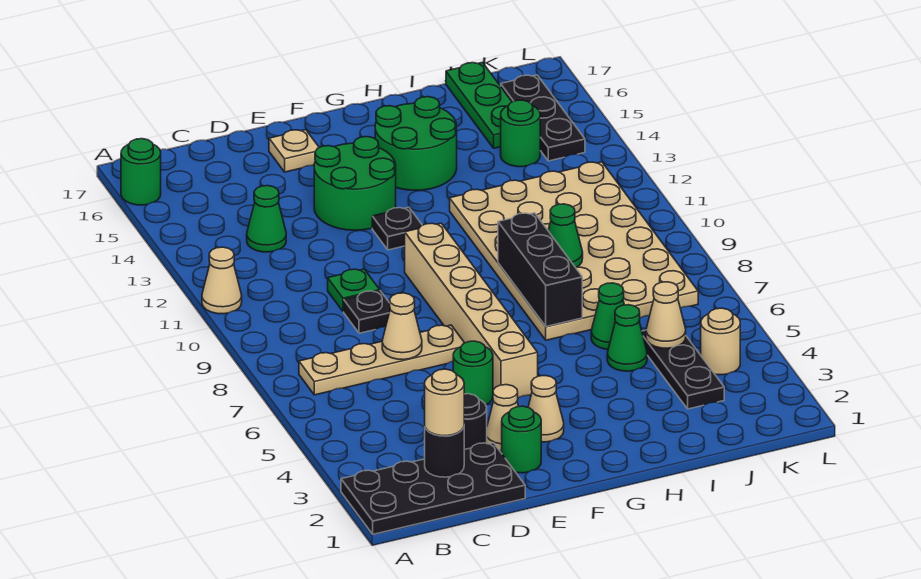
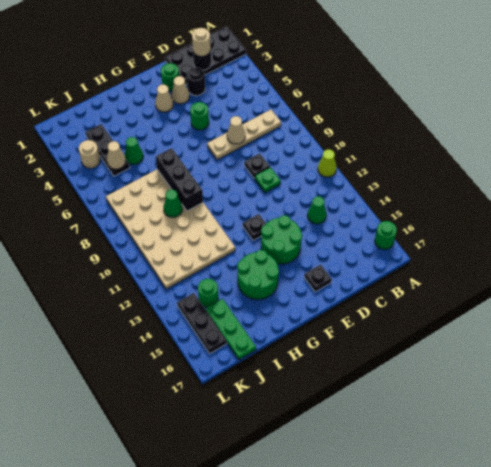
tan 1x1 cone [202,247,242,314] -> lime 1x1 cone [318,149,337,177]
tan 1x1 plate [269,130,319,172] -> black 1x1 plate [304,264,332,292]
tan 1x6 brick [405,223,538,398] -> none
green 1x1 cone [591,283,624,349] -> none

